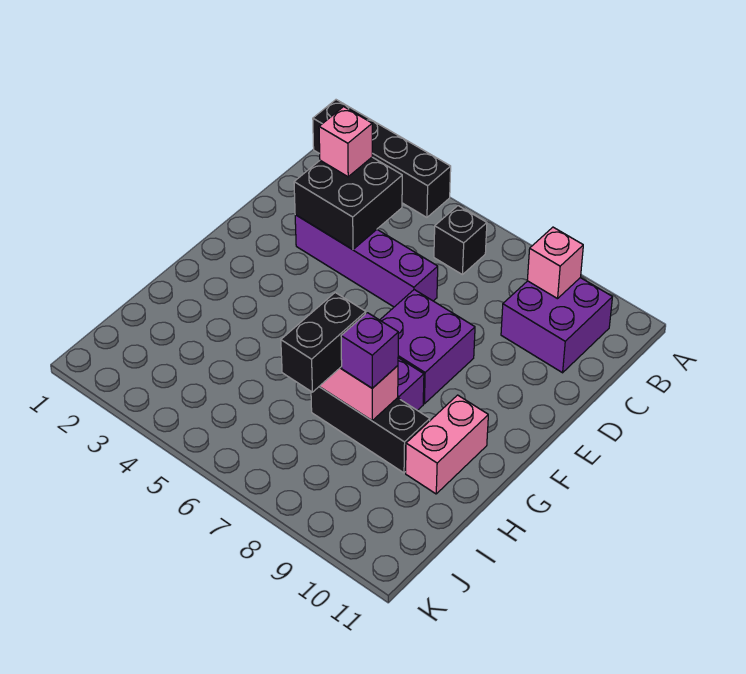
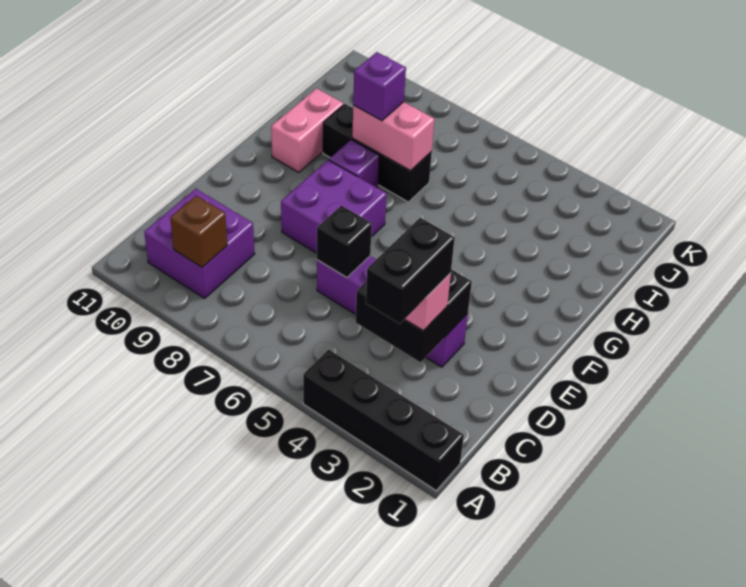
black 1x1 brick [434,206,487,275] -> black 1x1 brick moved to [317,205,372,278]
pink 1x1 brick [527,227,583,299] -> brown 1x1 brick [170,195,227,267]
black 1x2 brick [281,293,366,392] -> black 1x2 brick moved to [366,218,455,324]

